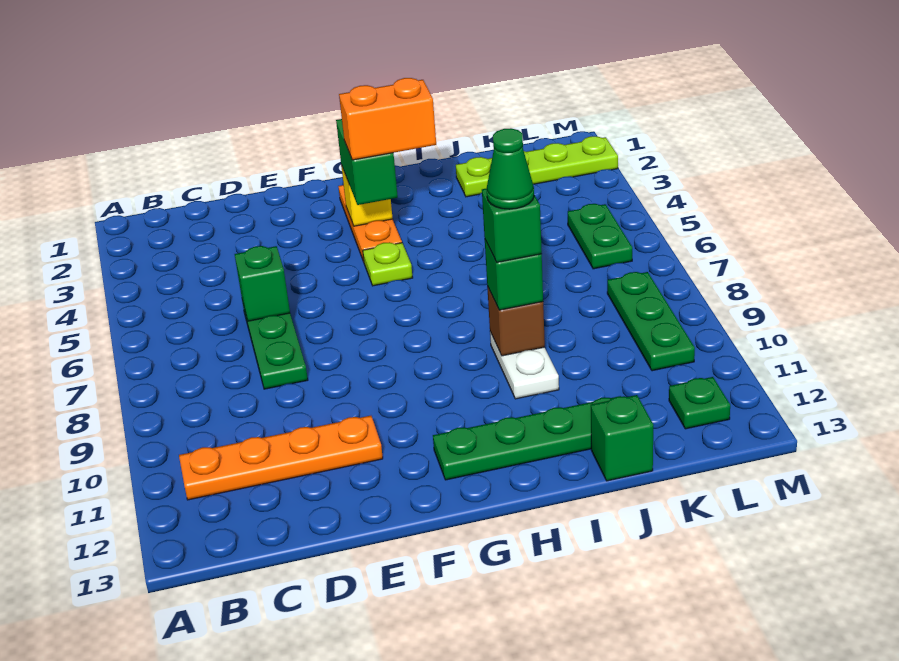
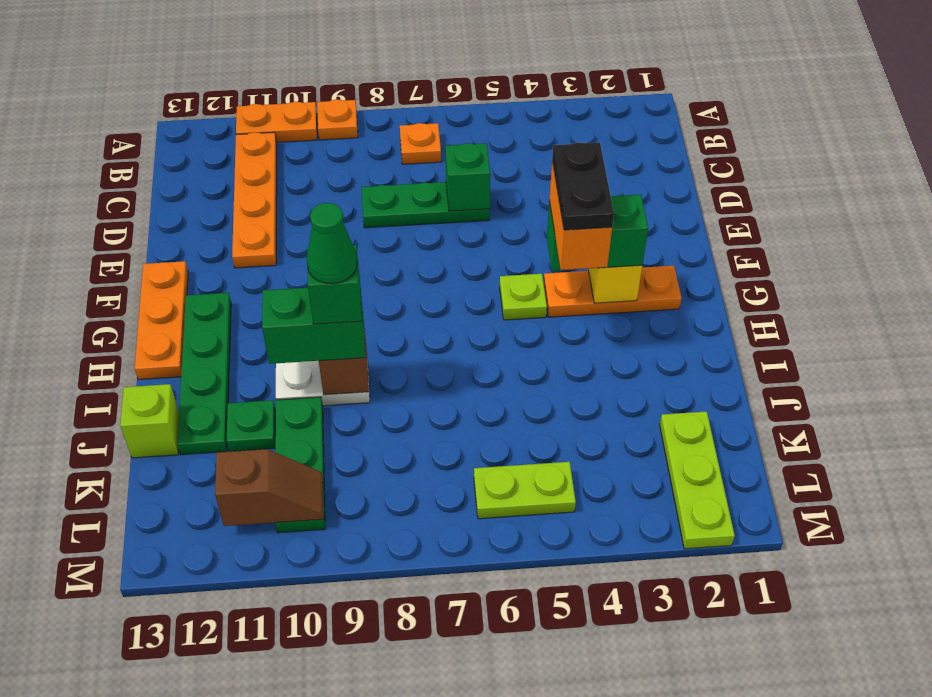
none -> orange 1x1 plate [317,99,358,140]
none -> orange 1x2 plate [236,102,317,142]
none -> orange 1x1 plate [400,123,441,164]
none -> orange 1x3 plate [135,261,188,380]
none -> black 1x2 plate [552,142,614,230]
green 1x1 brick [485,240,543,310] -> green 1x2 brick [262,287,365,364]
lime 1x4 plate [456,136,618,197] -> lime 1x3 plate [660,411,735,549]
green 1x1 brick [591,395,653,481] -> lime 1x1 brick [120,384,179,458]
green 1x2 plate [568,204,632,269] -> lime 1x2 plate [474,462,576,519]
green 1x3 plate [607,272,695,371] -> green 1x3 plate turned to [275,397,325,533]
none -> brown 1x2 slope [215,449,324,526]
green 1x1 plate [669,377,730,429] -> green 1x1 plate moved to [227,400,275,451]

